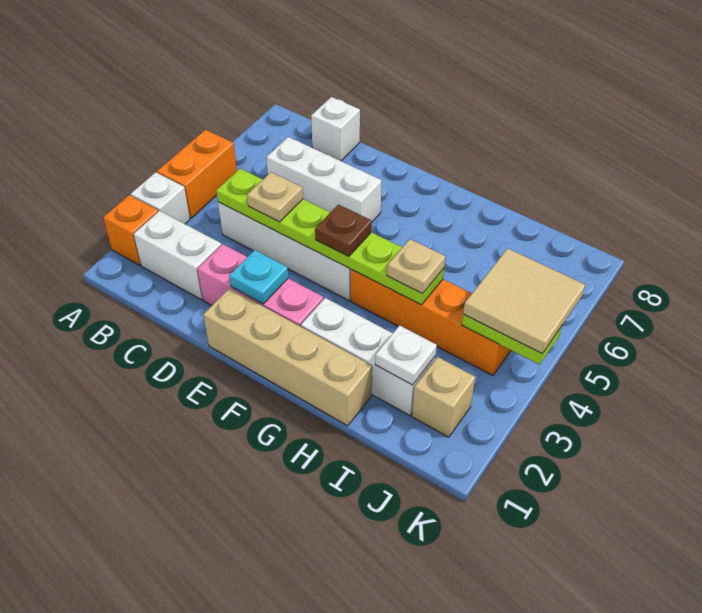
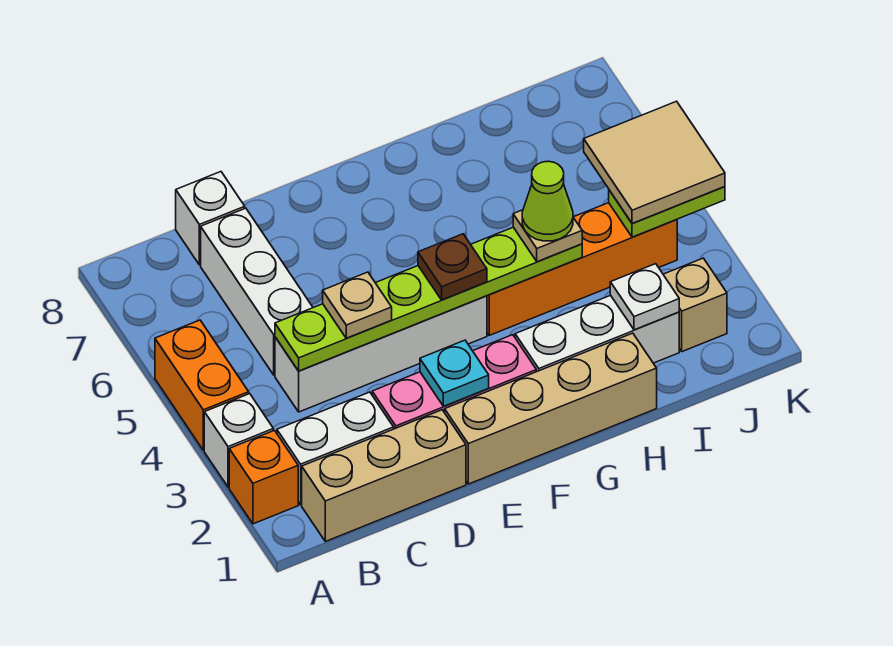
none -> tan 1x3 brick [302,410,466,541]
white 1x3 brick [266,137,382,222] -> white 1x3 brick turned to [201,208,313,375]
none -> lime 1x1 cone [522,161,573,241]

